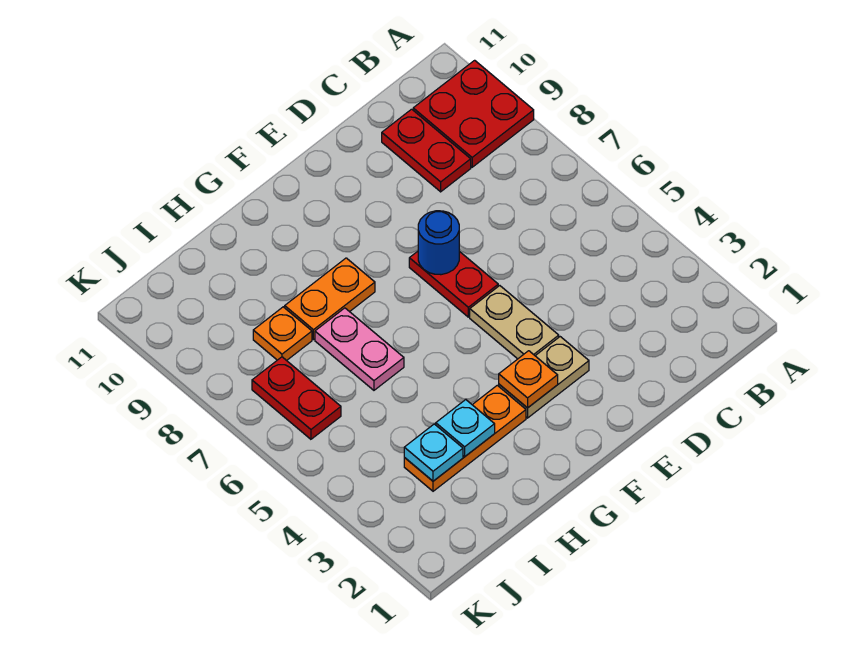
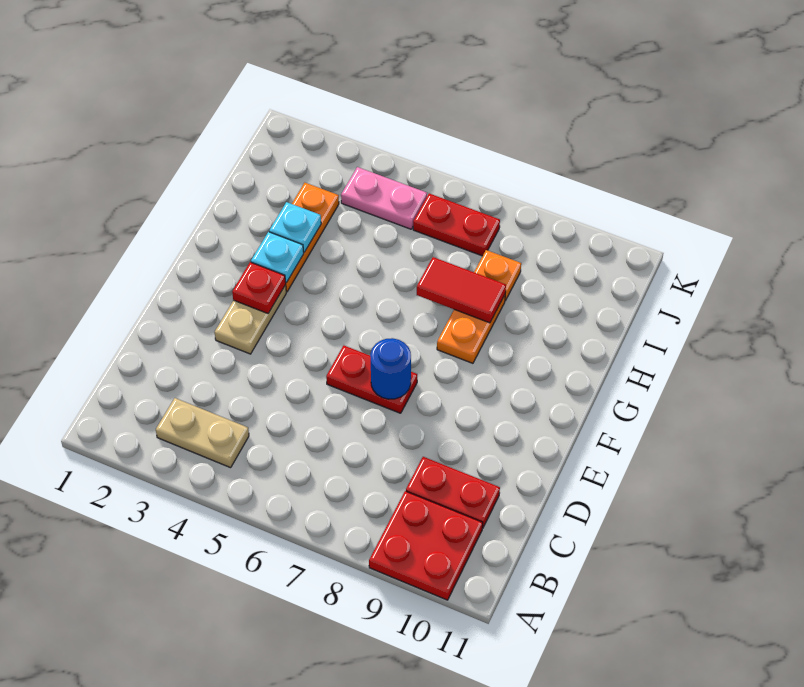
tan 1x2 plate [470,286,559,359] -> tan 1x2 plate moved to [156,398,249,468]
orange 1x1 plate [499,351,558,408] -> red 1x1 plate [232,262,286,313]
pink 1x2 plate [315,308,404,390] -> pink 1x2 plate moved to [341,167,427,229]
none -> red 1x2 tile [417,257,506,323]
cyan 1x1 plate [404,424,463,481] -> cyan 1x1 plate moved to [251,232,304,283]

